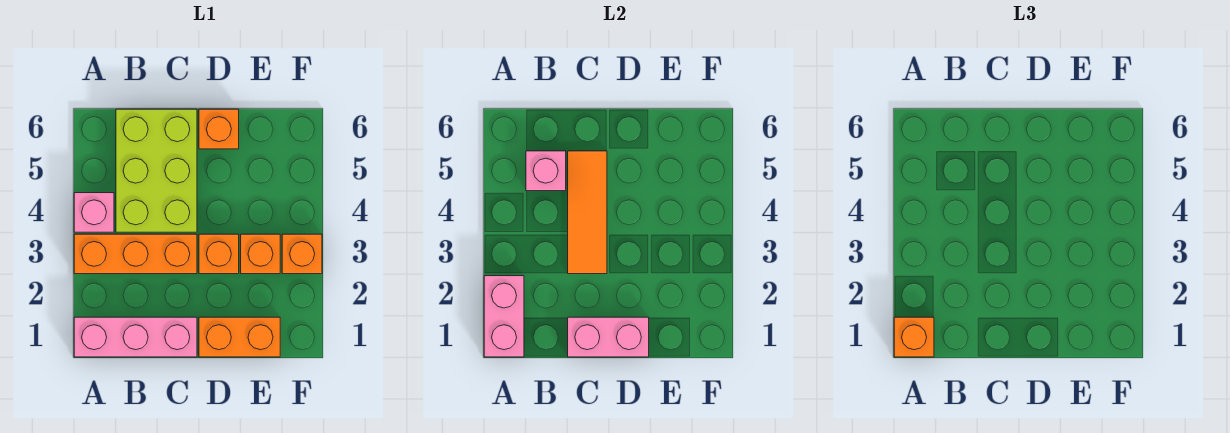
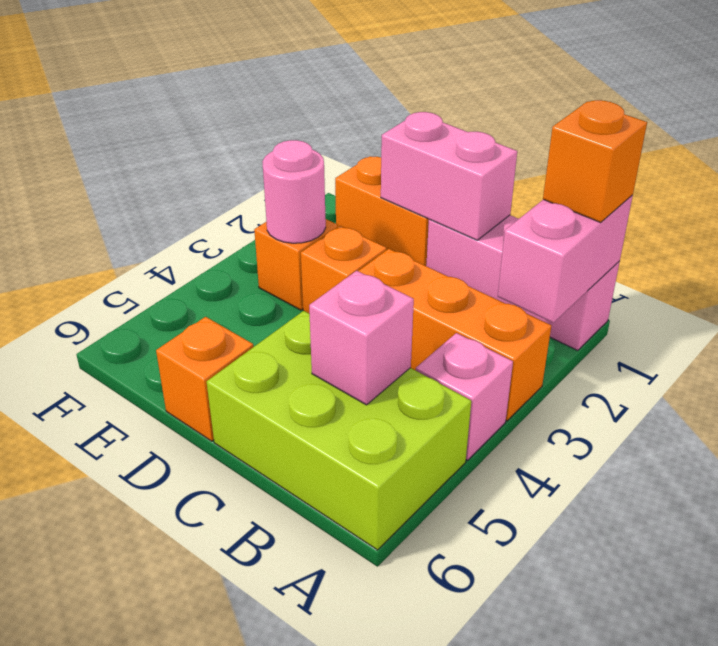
lime 2x3 brick [116,109,197,232] -> lime 2x3 brick turned to [207,311,471,550]
orange 1x3 tile [568,151,607,274] -> none
none -> pink 1x1 round brick [262,140,326,243]
orange 1x1 brick [282,234,322,274] -> none

